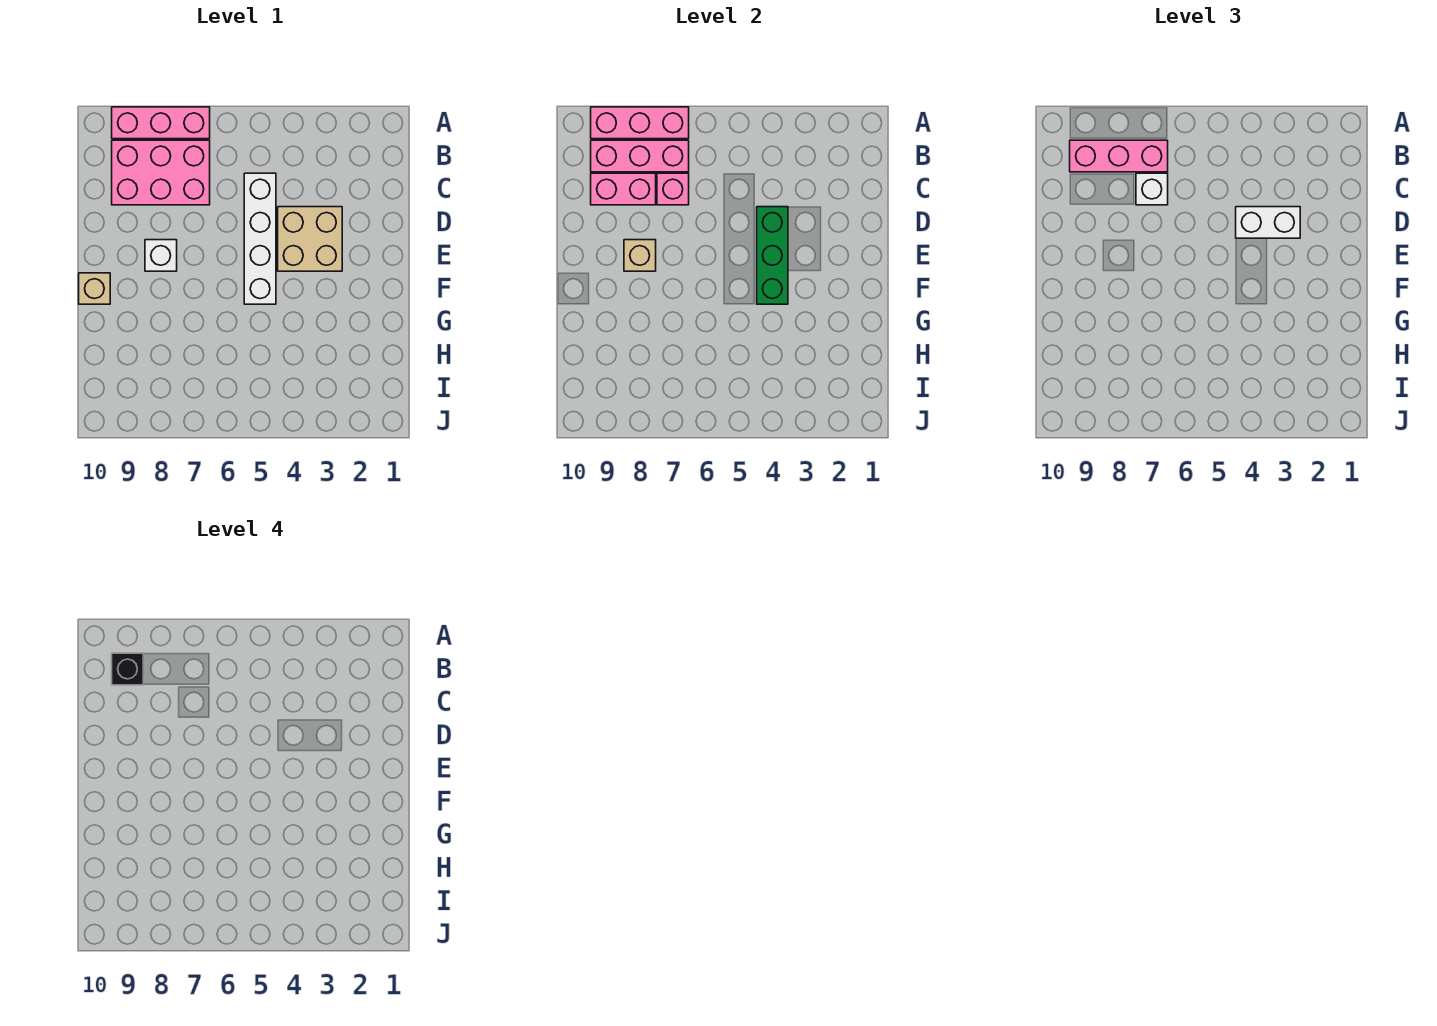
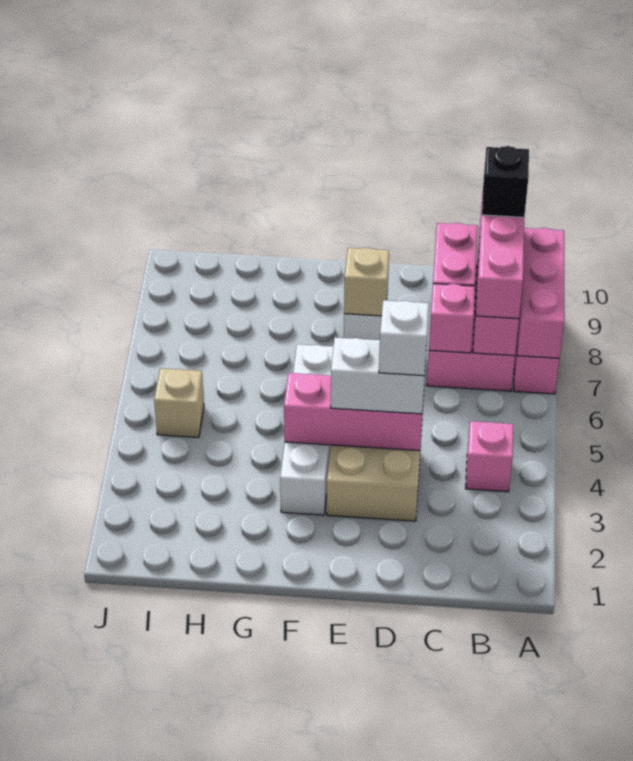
none -> pink 1x1 brick [466,421,513,492]
white 1x4 brick [244,173,276,304] -> white 1x4 brick turned to [280,344,333,515]
white 1x1 brick [1136,173,1168,205] -> white 1x1 brick moved to [379,300,429,376]
white 1x2 brick [1236,207,1300,238] -> white 1x2 brick turned to [331,337,426,414]
green 1x3 brick [757,207,788,304] -> pink 1x3 brick [284,373,424,451]
tan 1x1 brick [79,273,110,304] -> tan 1x1 brick moved to [154,368,204,437]

